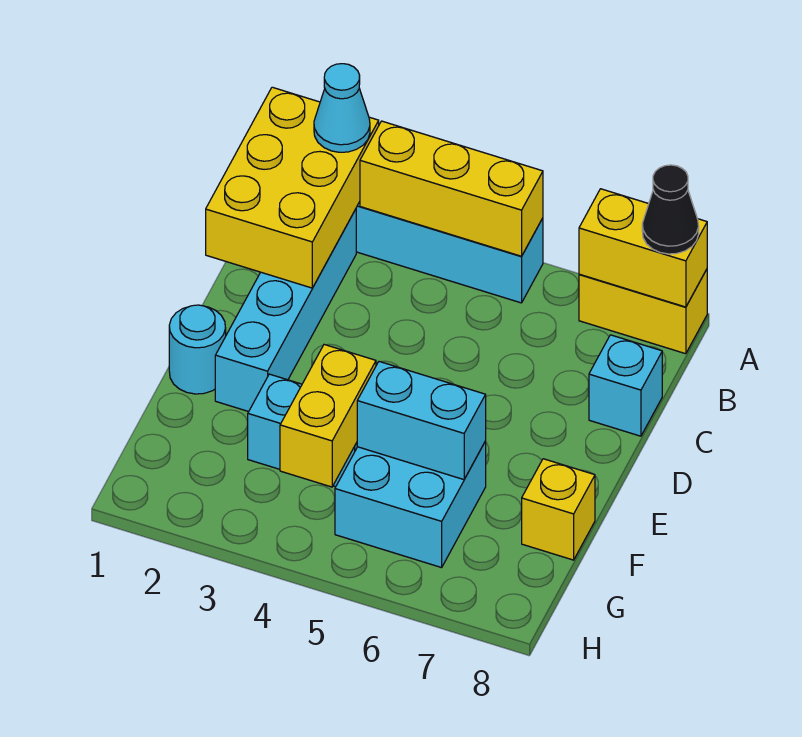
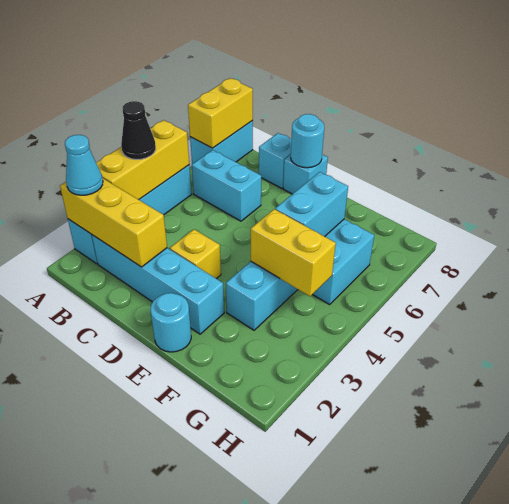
yellow 2x3 brick [206,87,379,288] -> yellow 1x3 brick [60,178,167,267]
yellow 1x2 brick [579,269,707,354] -> cyan 1x2 brick [190,121,253,164]
black 1x1 cone [642,165,699,254] -> black 1x1 cone moved to [121,101,156,159]
none -> cyan 1x2 brick [192,150,261,221]
none -> cyan 1x1 brick [283,154,328,194]
none -> cyan 1x1 round brick [291,114,324,168]
yellow 1x1 brick [522,459,595,560] -> yellow 1x1 brick moved to [170,229,221,279]

